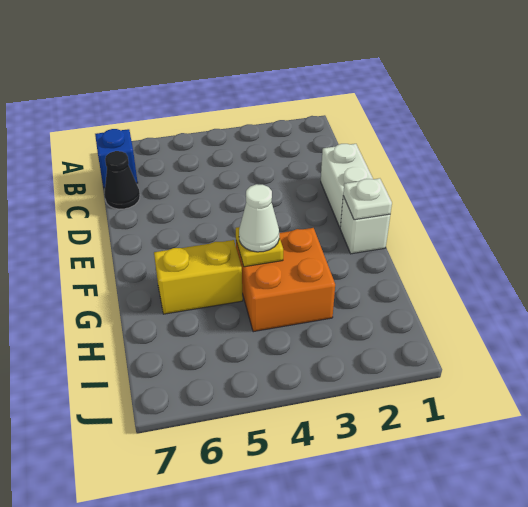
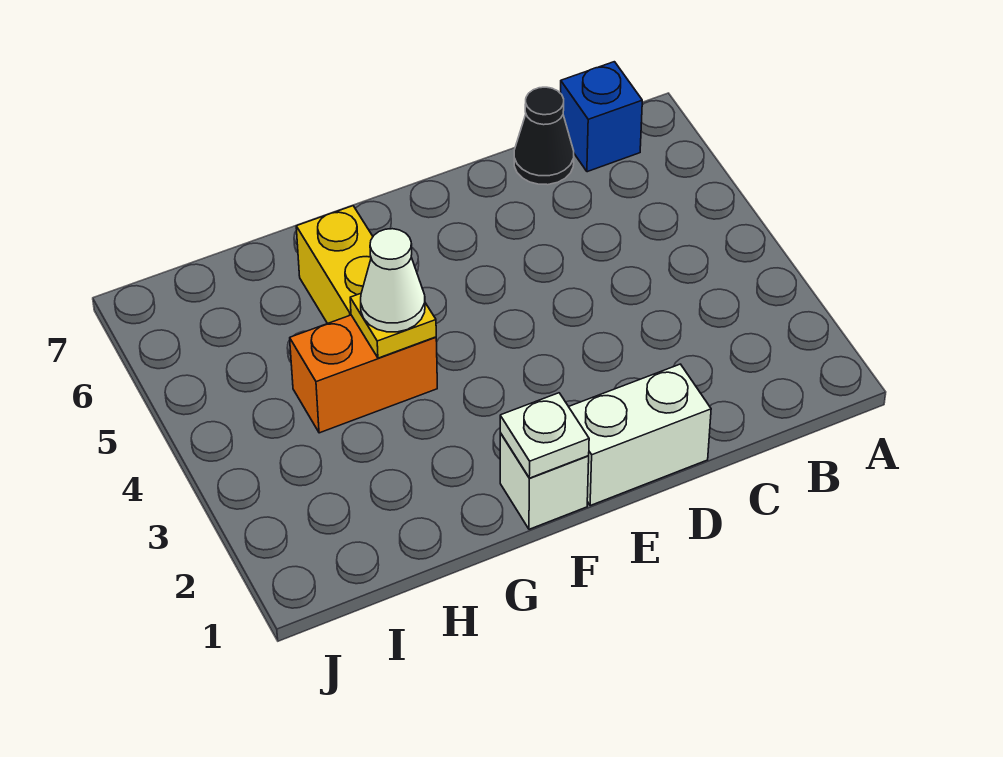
orange 2x2 brick [236,228,335,332] -> orange 1x2 brick [290,315,437,433]

